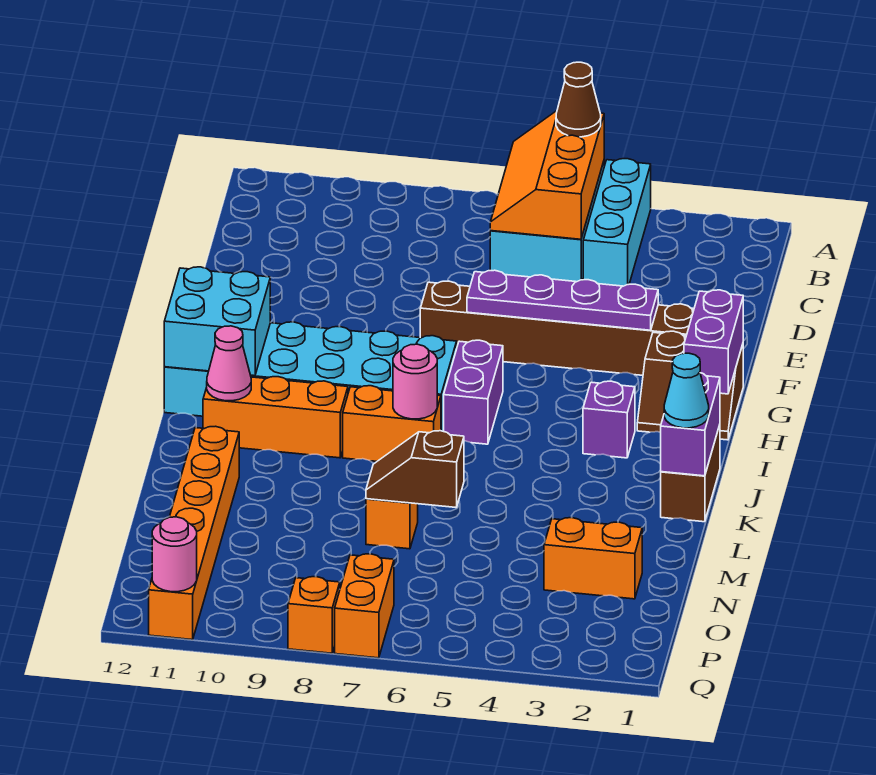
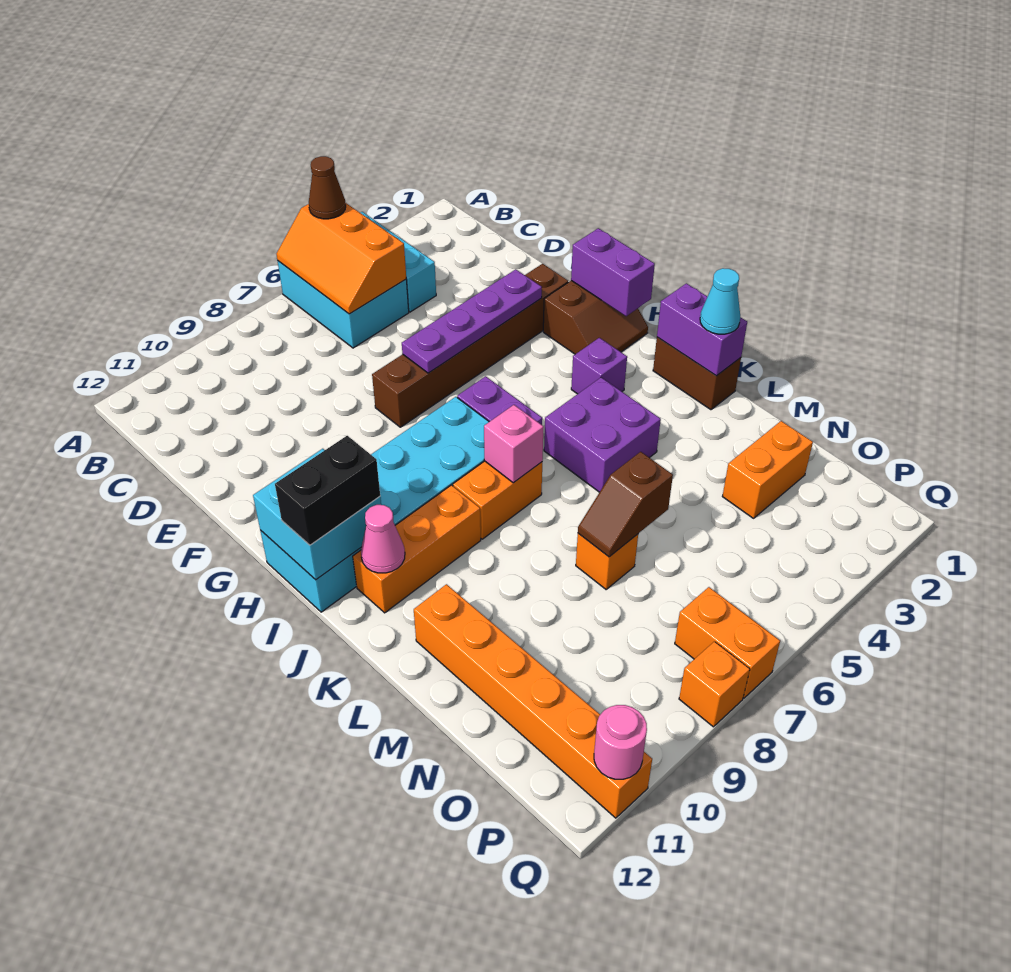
none -> black 1x2 brick [275,436,380,545]
none -> purple 2x2 brick [544,378,661,492]
pink 1x1 round brick [393,344,437,419] -> pink 1x1 brick [484,405,544,483]

